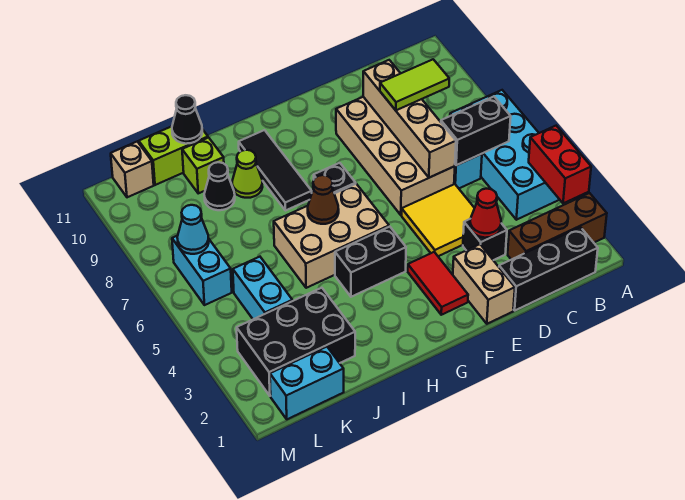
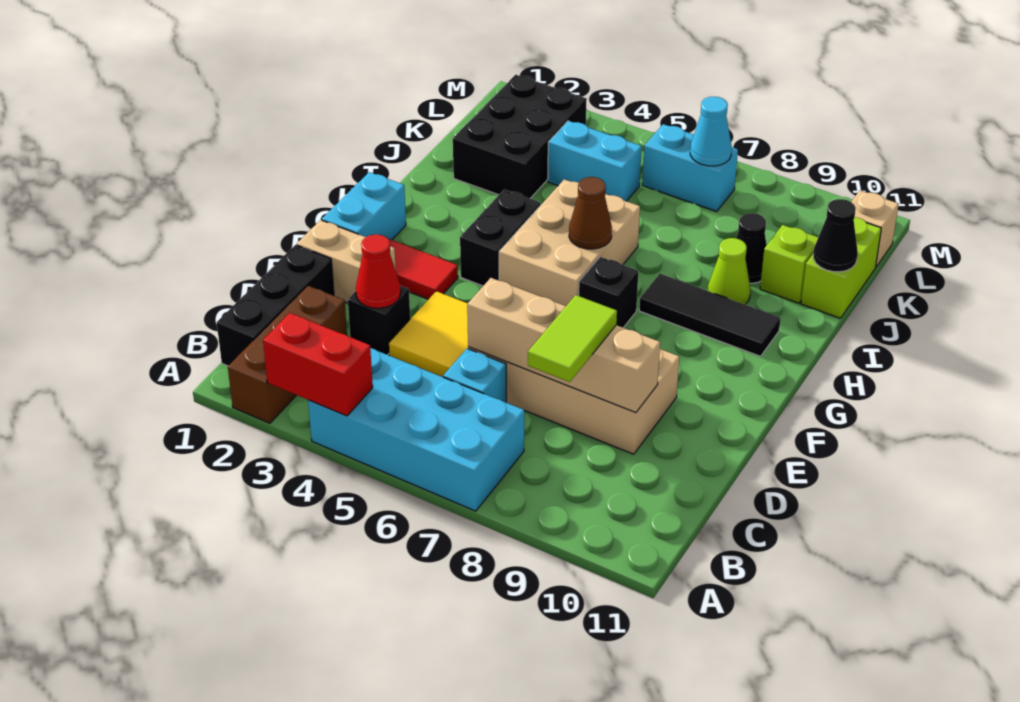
black 1x2 brick [441,97,511,165] -> none
cyan 1x2 brick [270,347,344,419] -> cyan 1x2 brick moved to [322,172,406,240]

